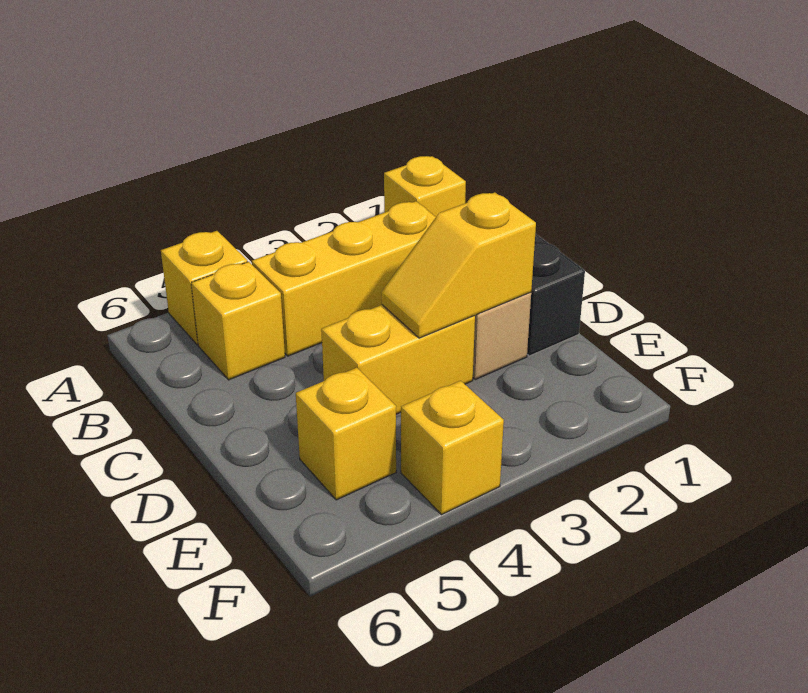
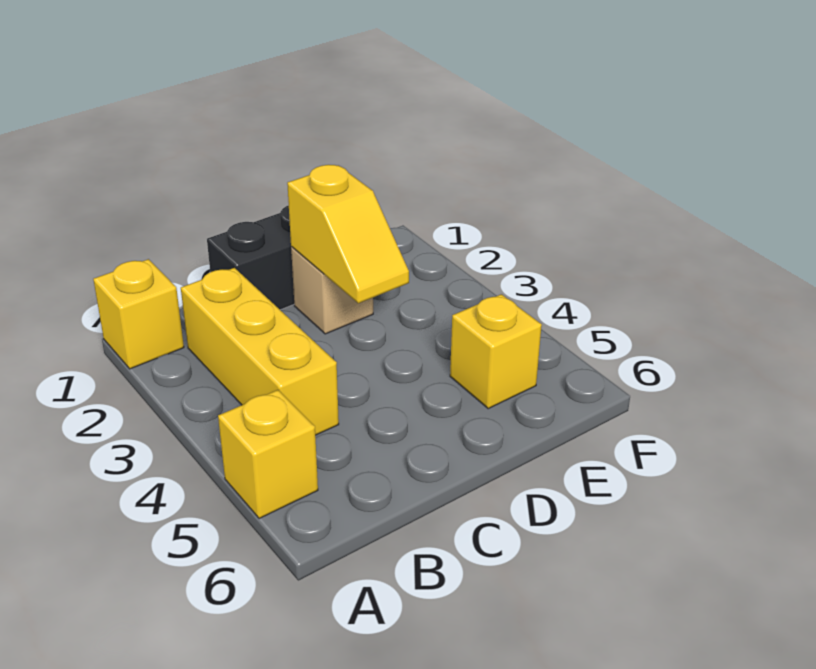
yellow 1x1 brick [191,262,285,380] -> none
yellow 1x2 brick [321,305,475,414] -> none
yellow 1x1 brick [401,381,504,515] -> none

